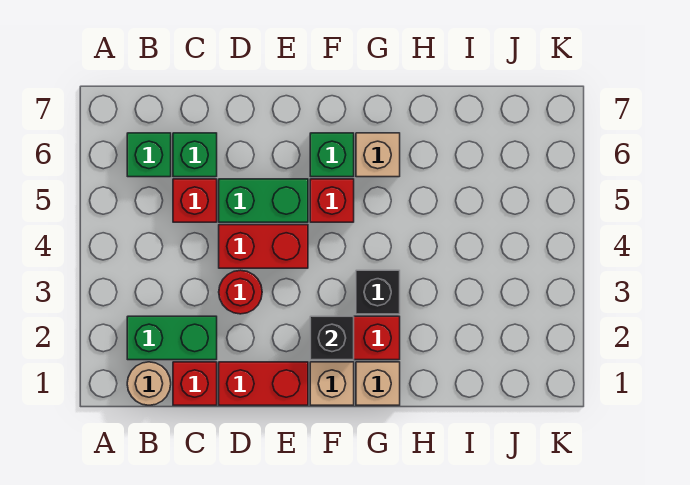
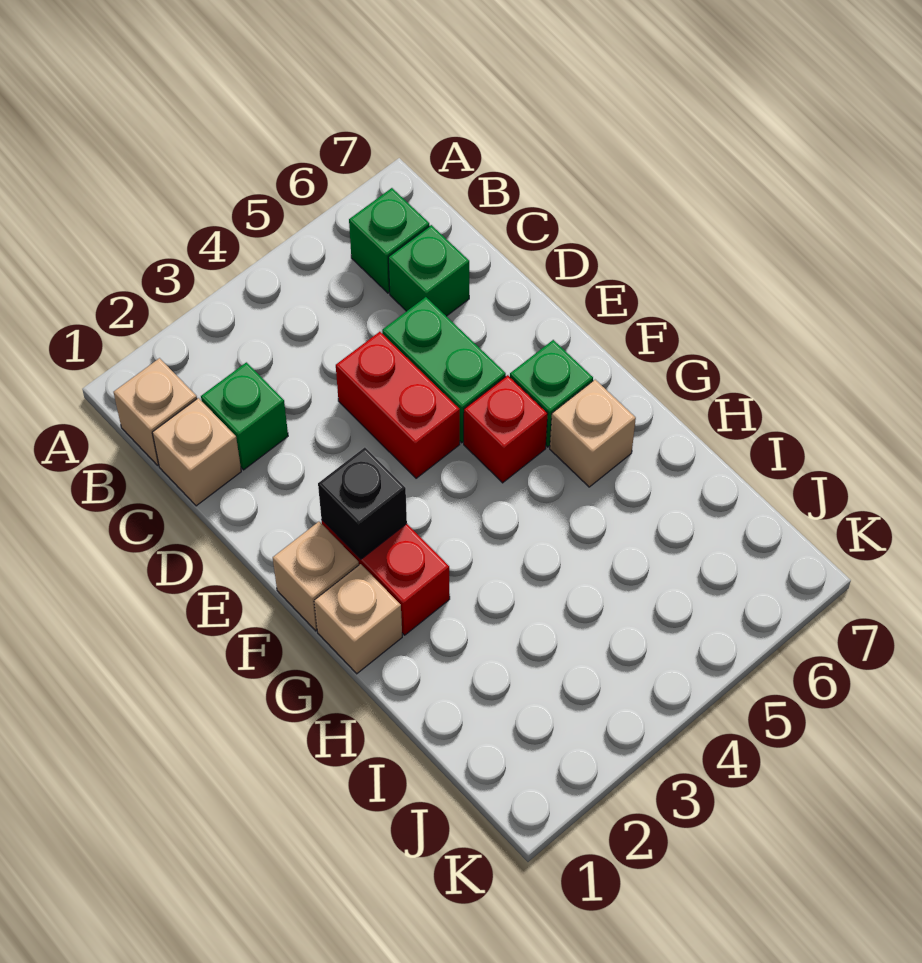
tan 1x1 round brick [127,362,171,405] -> tan 1x1 brick [114,358,197,465]
green 1x2 brick [127,316,217,360] -> green 1x1 brick [201,362,288,470]
red 1x1 brick [173,362,217,405] -> tan 1x1 brick [152,398,241,506]
red 1x1 brick [173,179,217,222] -> none
red 1x2 brick [219,362,308,405] -> none
red 1x1 round brick [219,270,262,314] -> none
black 1x1 brick [356,270,400,314] -> none

